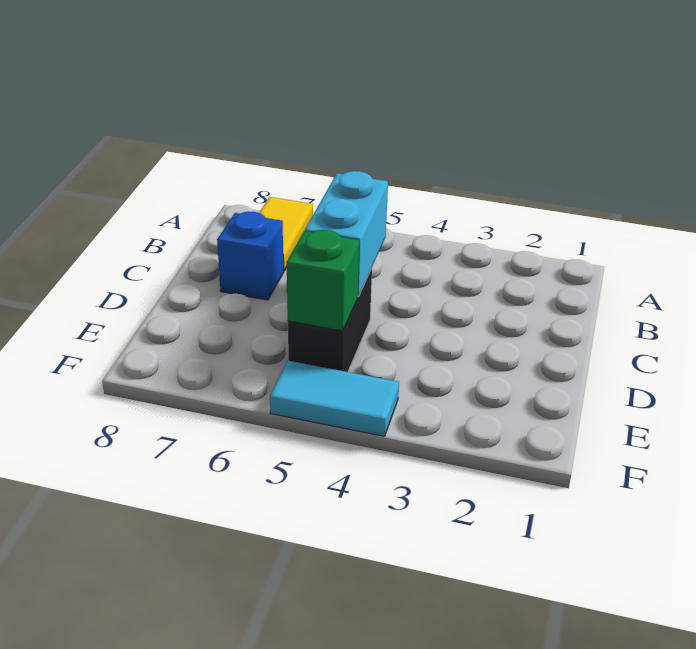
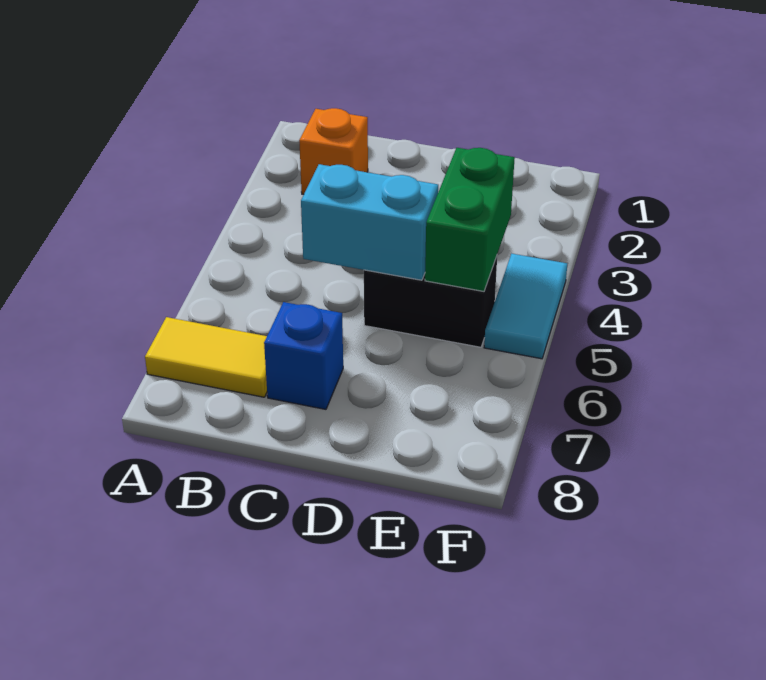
none -> orange 1x1 brick [299,108,368,194]
green 1x1 brick [287,230,359,331] -> green 1x2 brick [425,148,515,291]

